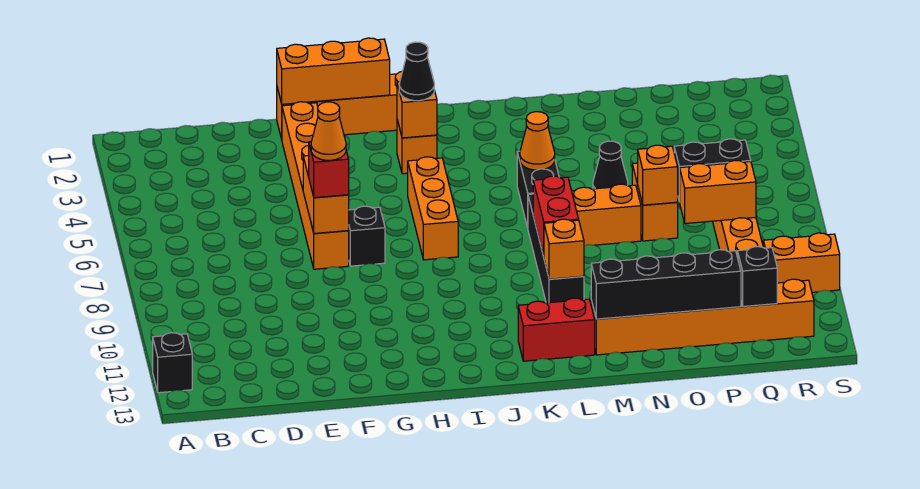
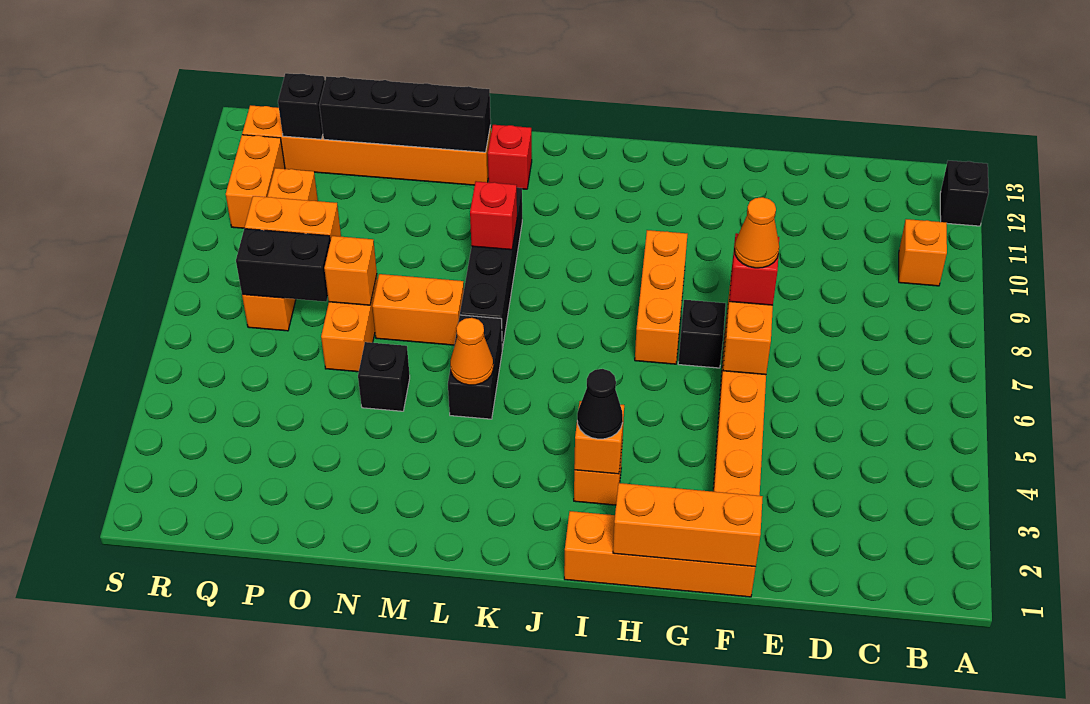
orange 1x3 brick [408,157,458,260] -> orange 1x3 brick moved to [635,230,687,364]
red 1x2 brick [518,298,595,361] -> red 1x1 brick [488,125,532,189]
red 1x2 brick [533,176,579,257] -> red 1x1 brick [470,181,517,250]
orange 1x1 brick [544,219,584,279] -> orange 1x1 brick moved to [899,219,947,286]
black 1x1 cone [593,141,628,189] -> black 1x1 brick [358,342,410,411]
orange 1x2 brick [763,233,840,292] -> orange 1x2 brick turned to [226,135,285,228]

